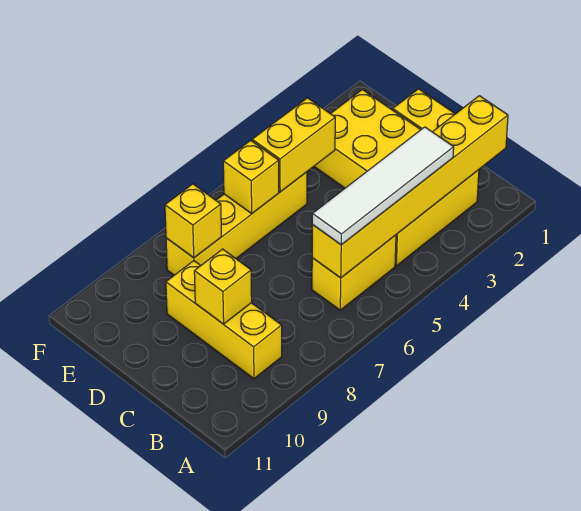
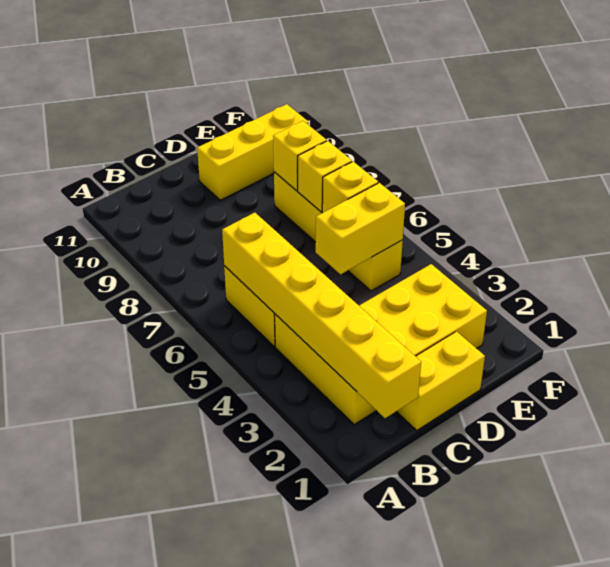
white 1x4 tile [312,127,454,245] -> none
yellow 1x3 brick [166,261,282,379] -> yellow 1x3 brick moved to [197,104,309,200]
yellow 1x1 brick [194,249,252,324] -> yellow 1x1 brick moved to [298,141,352,212]
yellow 1x2 brick [252,98,335,192] -> yellow 1x2 brick turned to [316,183,405,274]

